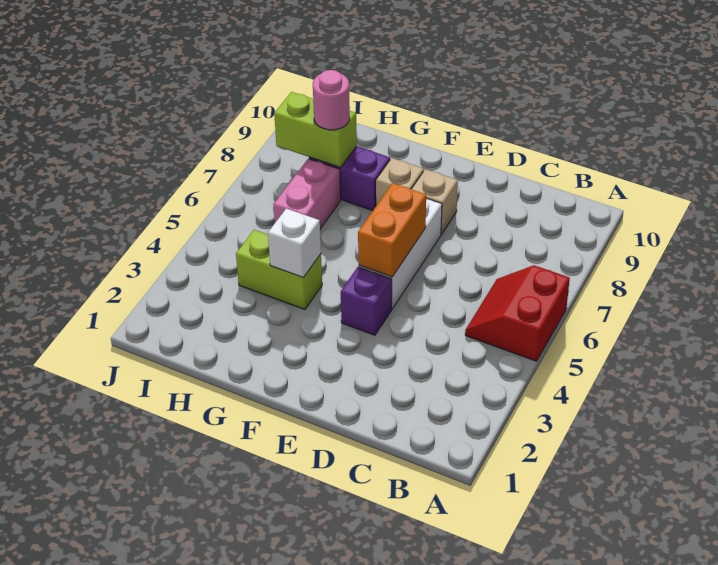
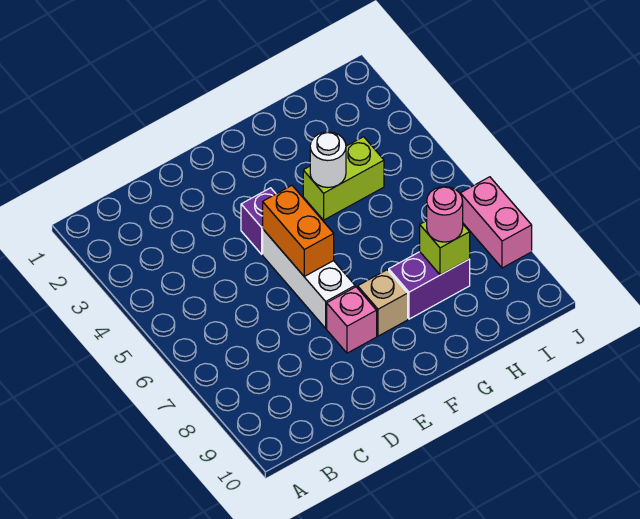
red 2x2 slope [465,265,570,361] -> none
tan 1x1 brick [412,169,458,234] -> pink 1x1 brick [327,287,377,353]
white 1x1 brick [268,208,321,277] -> white 1x1 round brick [310,132,346,188]
pink 1x2 brick [273,159,341,229] -> pink 1x2 brick moved to [460,177,532,268]
lime 1x2 brick [274,92,357,167] -> lime 1x1 brick [420,221,470,275]

